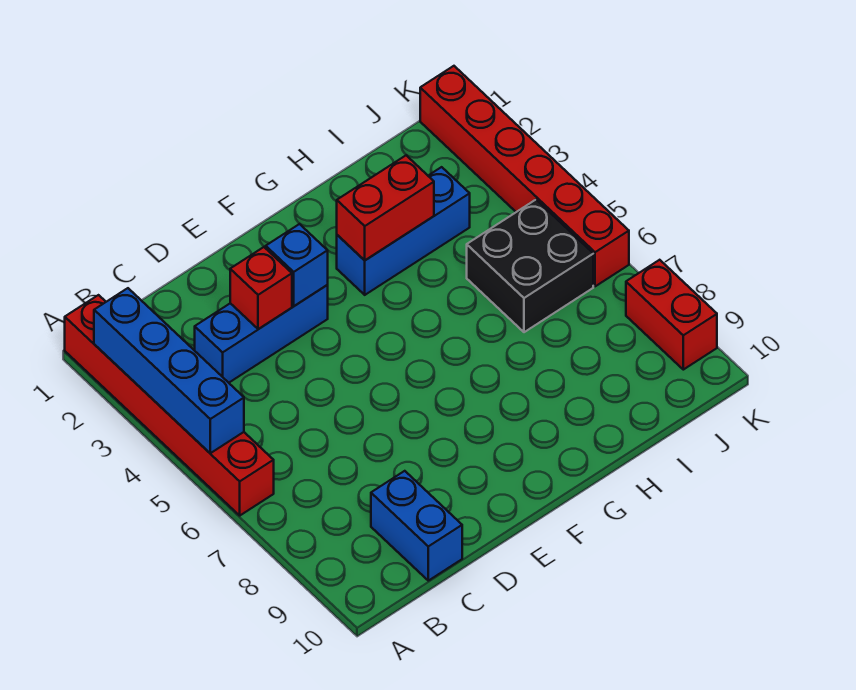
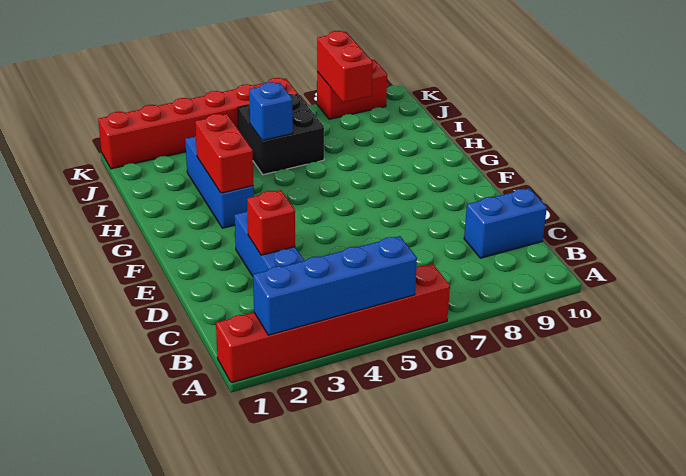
blue 1x1 brick [266,224,328,306] -> blue 1x1 brick moved to [249,82,293,141]
none -> red 1x2 brick [317,31,373,102]

